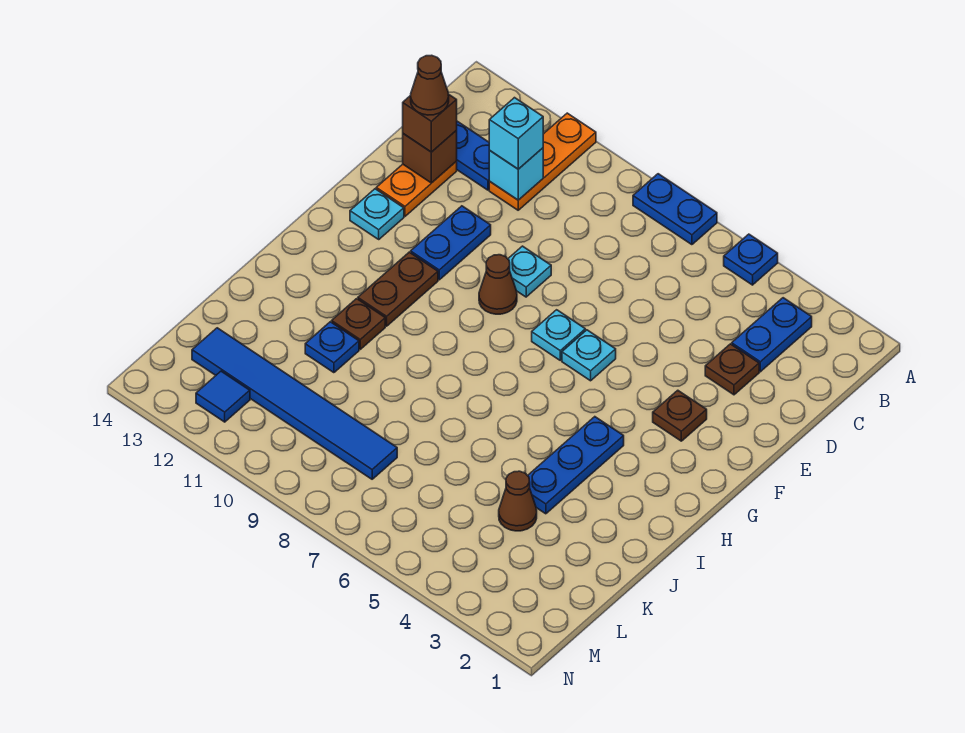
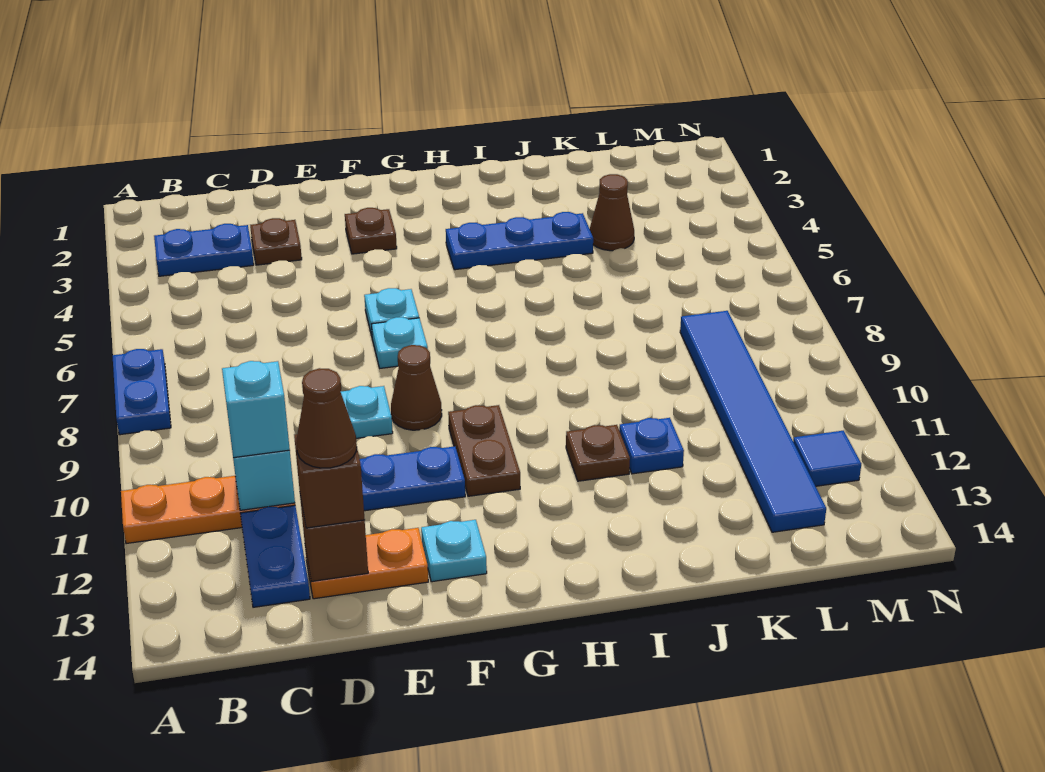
blue 1x1 plate [724,234,778,285] -> none
brown 1x2 plate [358,252,438,326] -> brown 1x2 plate turned to [448,405,520,496]

